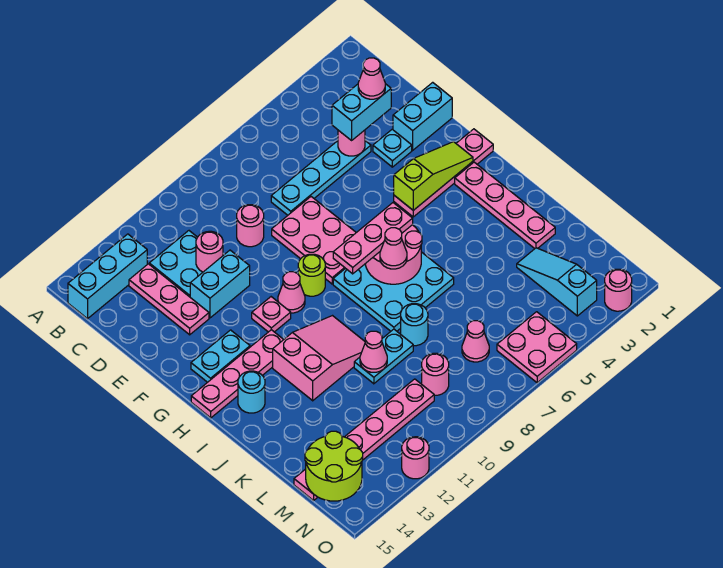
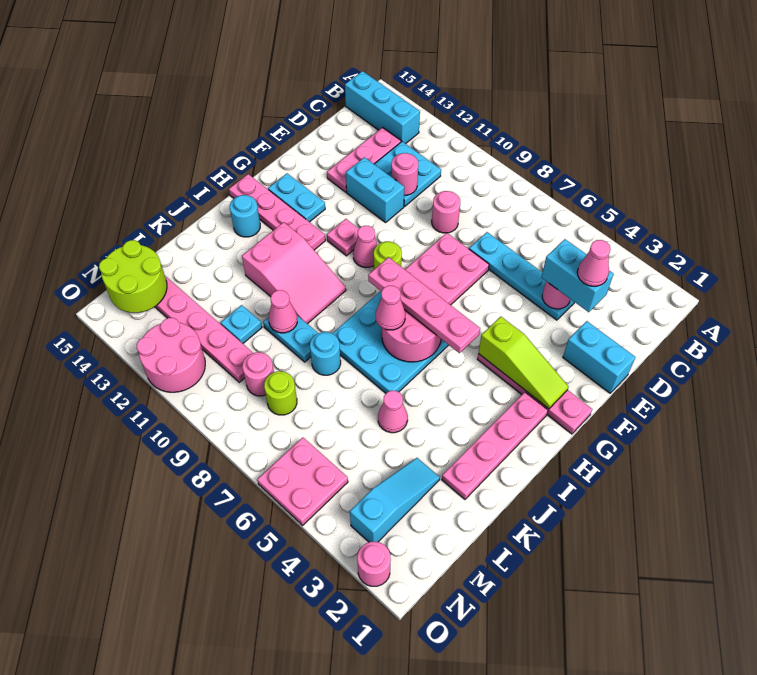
cyan 1x1 plate [373,129,412,167] -> cyan 1x1 plate moved to [221,305,262,343]
pink 1x3 plate [333,203,413,274] -> pink 1x4 plate [368,257,480,353]
pink 1x1 cone [462,321,489,362] -> pink 1x1 cone moved to [378,391,408,433]
none -> lime 1x1 round brick [264,371,297,415]
pink 1x1 round brick [402,437,429,479] -> pink 2x2 round brick [137,318,205,392]

